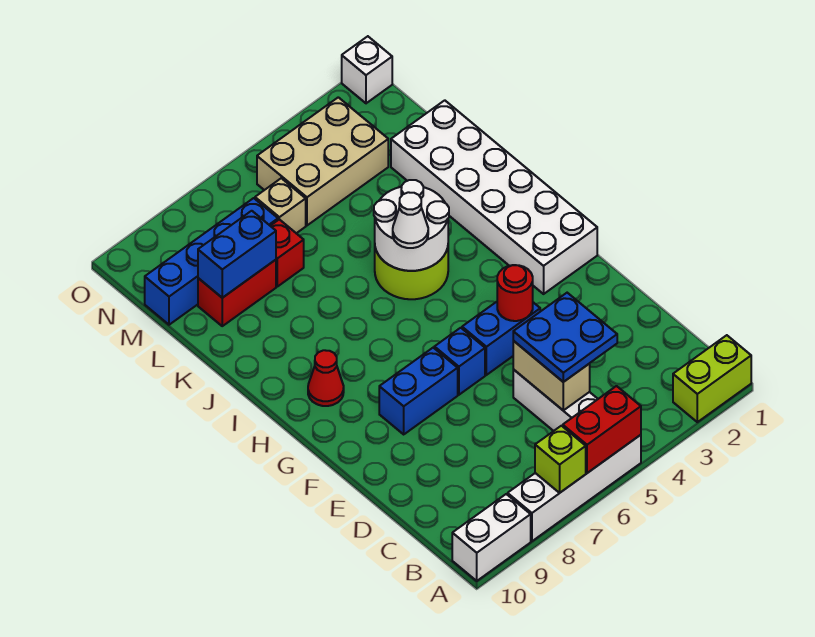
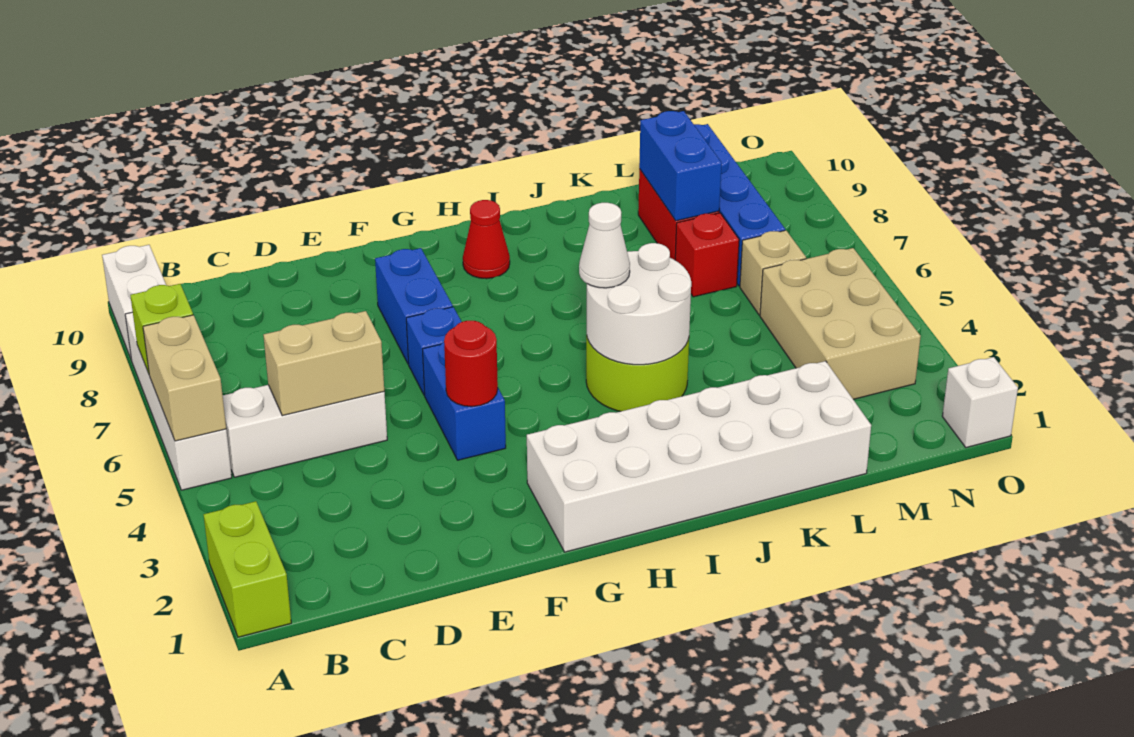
red 1x2 brick [563,386,641,473] -> tan 1x2 brick [143,315,226,441]
blue 2x2 plate [513,293,617,382] -> none

